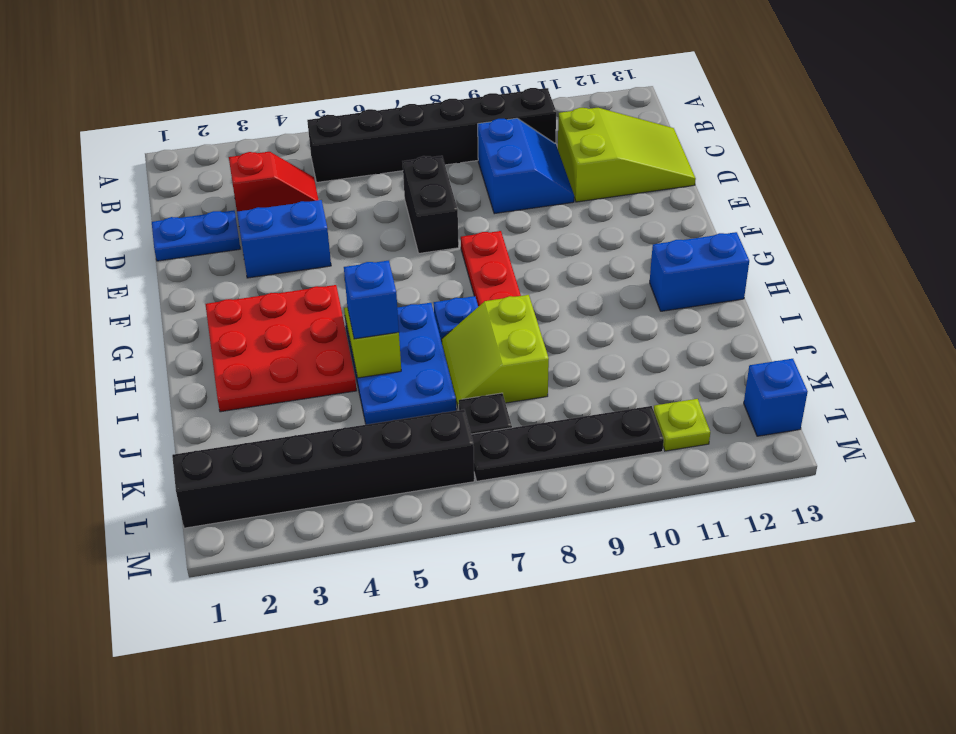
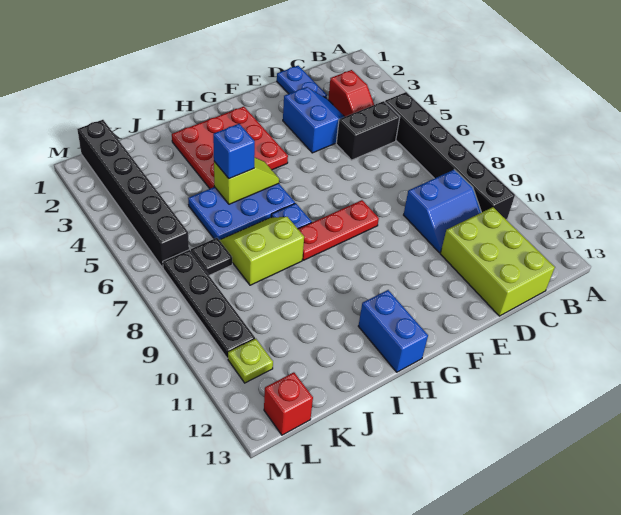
lime 2x3 slope [558,108,696,202] -> lime 2x3 brick [440,207,555,316]
black 1x2 brick [403,156,459,253] -> black 1x2 brick moved to [336,101,400,160]
blue 1x1 brick [744,359,808,436] -> red 1x1 brick [264,372,313,435]

